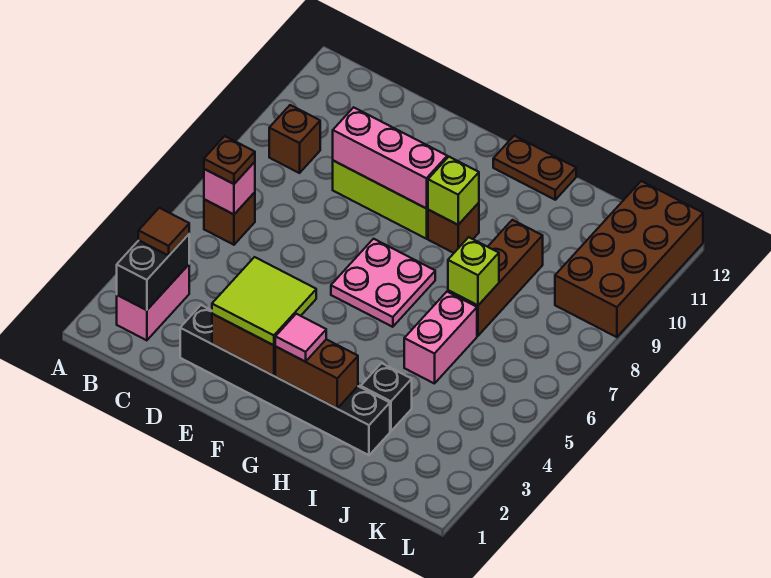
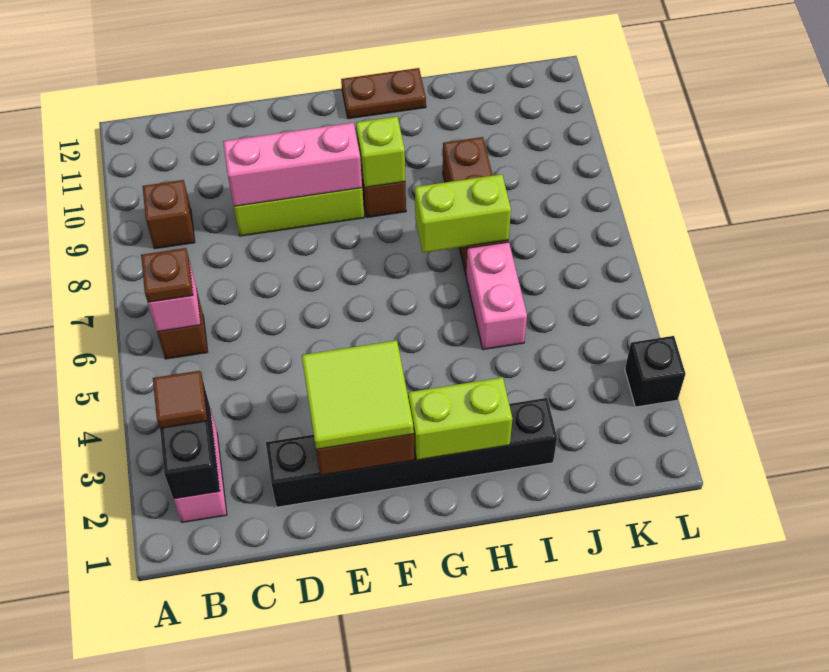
pink 2x2 plate [331,239,435,327] -> none
brown 1x2 brick [275,339,358,408] -> lime 1x2 brick [408,377,512,460]
pink 1x1 tile [275,314,326,362] -> none
black 1x1 brick [361,363,412,431] -> black 1x1 brick moved to [625,336,686,407]
lime 1x1 brick [448,237,499,305] -> lime 1x2 brick [415,174,511,253]
brown 2x4 brick [555,181,703,337] -> none

